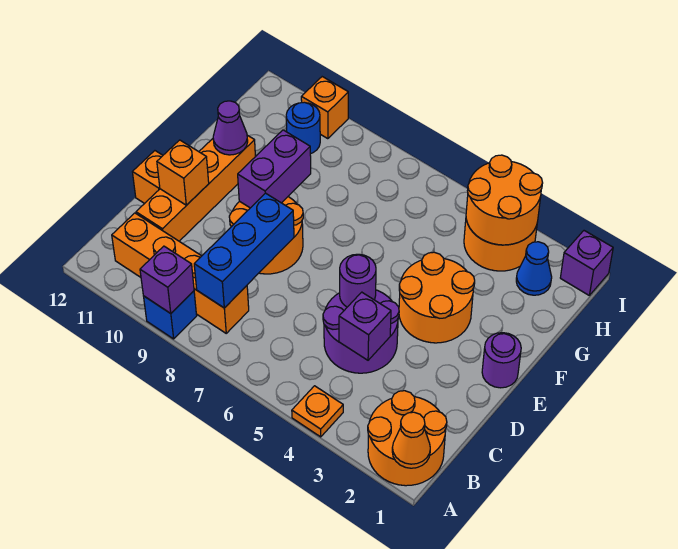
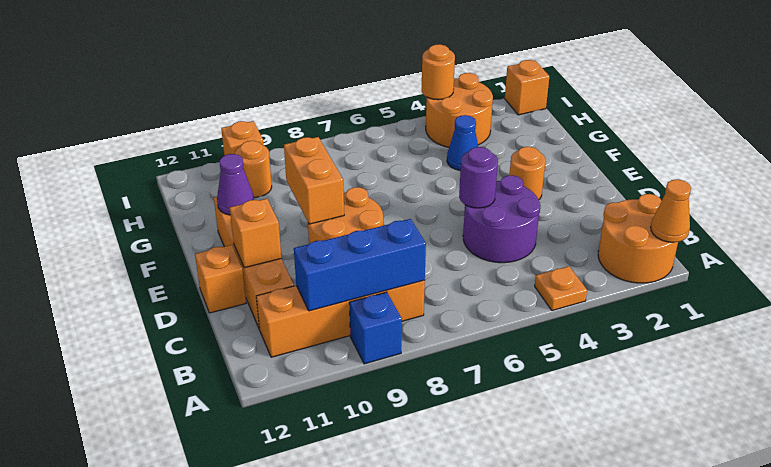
purple 1x1 brick [140,246,194,313] -> none
blue 1x3 brick [194,193,294,308] -> blue 1x3 brick turned to [294,219,426,311]
purple 1x1 brick [339,292,391,360] -> none
purple 1x1 round brick [482,333,521,388] -> none
orange 2x2 round brick [399,252,475,343] -> orange 1x1 round brick [509,147,546,200]
purple 1x2 brick [238,130,311,208] -> orange 1x2 brick [284,137,344,224]
blue 1x1 cone [516,242,552,295] -> blue 1x1 cone moved to [447,115,478,171]
orange 2x2 round brick [466,155,543,245] -> orange 1x1 round brick [422,44,455,100]
blue 1x1 round brick [286,102,320,154] -> orange 1x1 round brick [235,141,272,198]
purple 1x1 brick [560,231,613,295] -> orange 1x1 brick [505,60,549,115]

